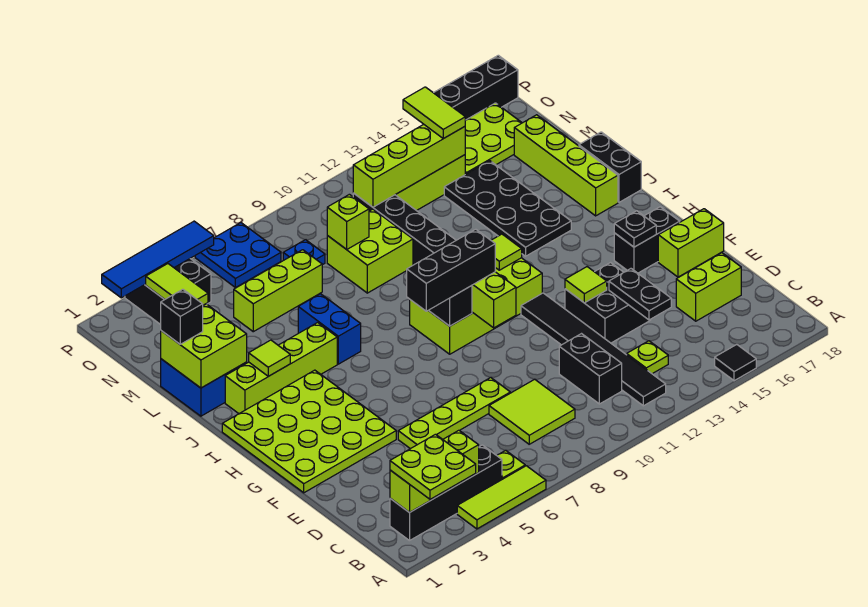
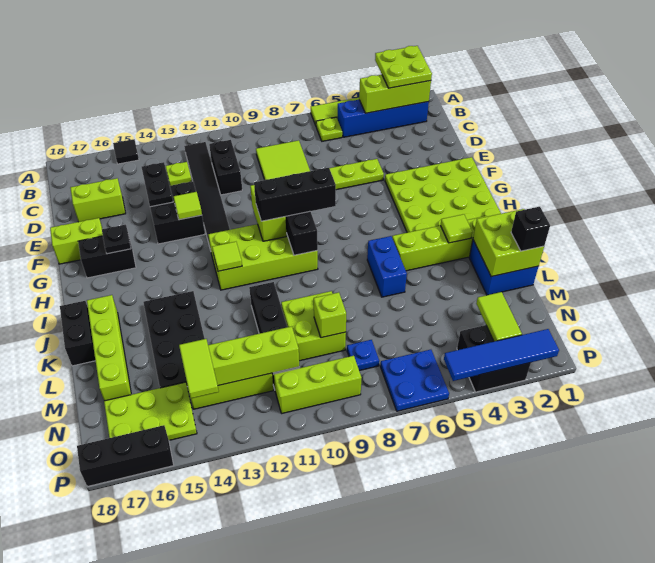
black 1x4 brick [390,445,502,541] -> blue 1x4 brick [338,100,429,137]
lime 1x3 brick [234,250,322,332] -> lime 1x3 brick moved to [274,356,361,413]

